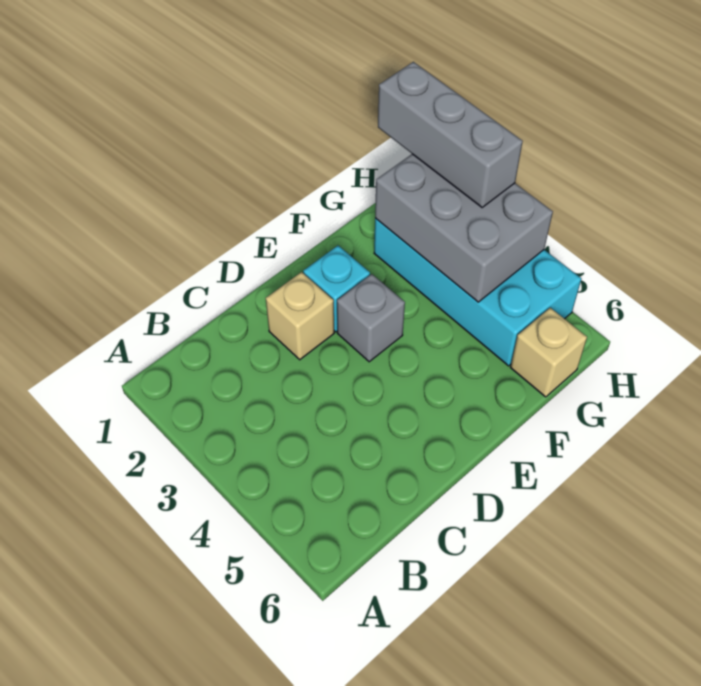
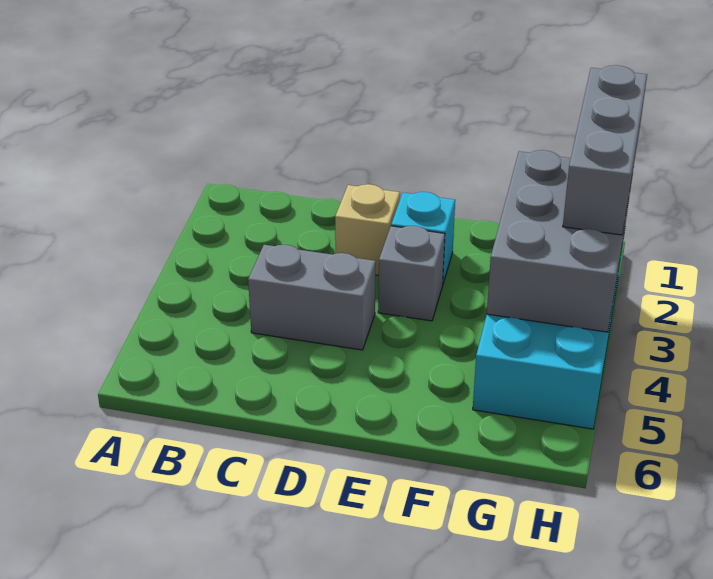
none -> grey 1x2 brick [248,245,376,350]
tan 1x1 brick [511,308,587,397] -> none

